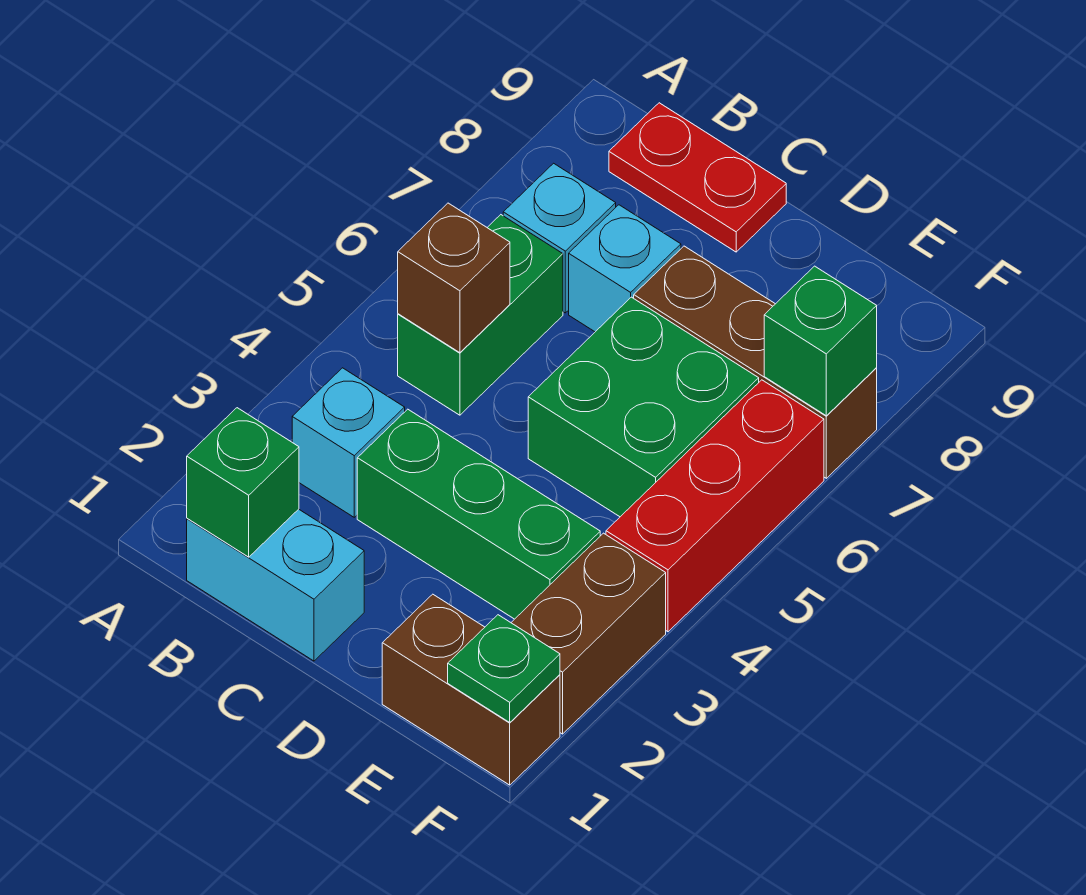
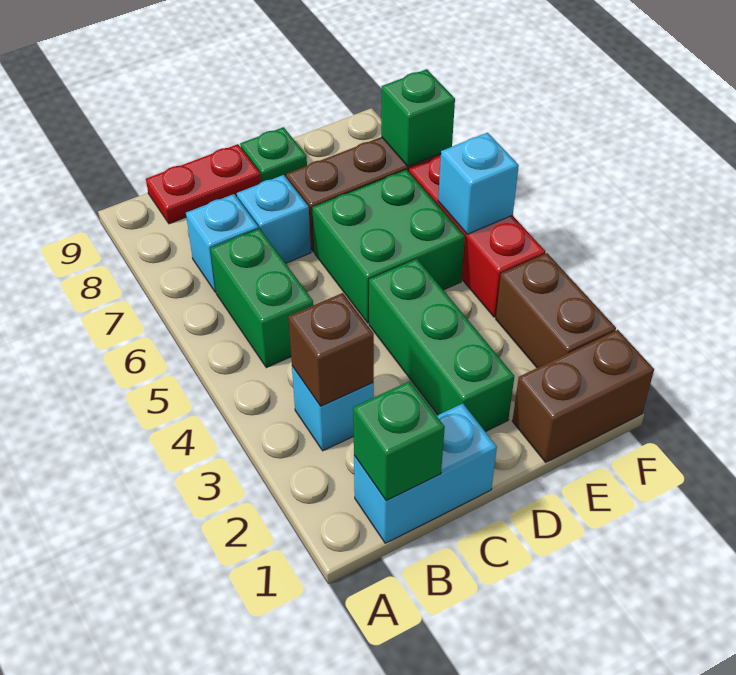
brown 1x1 brick [398,203,510,353] -> brown 1x1 brick moved to [288,293,374,406]
green 1x3 brick [357,409,600,619] -> green 1x3 brick turned to [369,259,514,432]
green 1x1 plate [448,615,560,722] -> green 1x1 plate moved to [240,127,307,182]
none -> cyan 1x1 brick [438,133,519,234]

